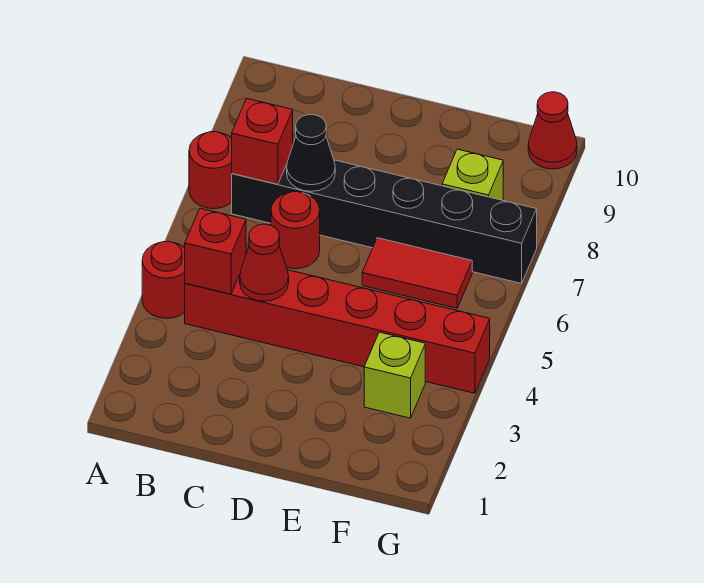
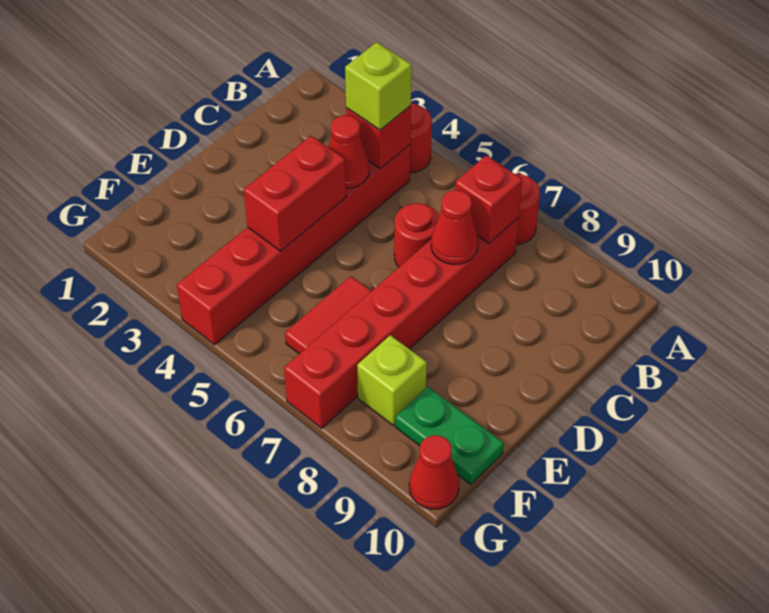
black 1x6 brick [232,160,537,283] -> red 1x6 brick [284,218,519,428]
black 1x1 cone [287,114,335,191] -> red 1x1 cone [431,190,478,264]
none -> red 1x2 brick [244,136,346,251]
lime 1x1 brick [364,332,425,418] -> lime 1x1 brick moved to [345,42,412,130]
none -> green 1x2 plate [395,387,504,484]

